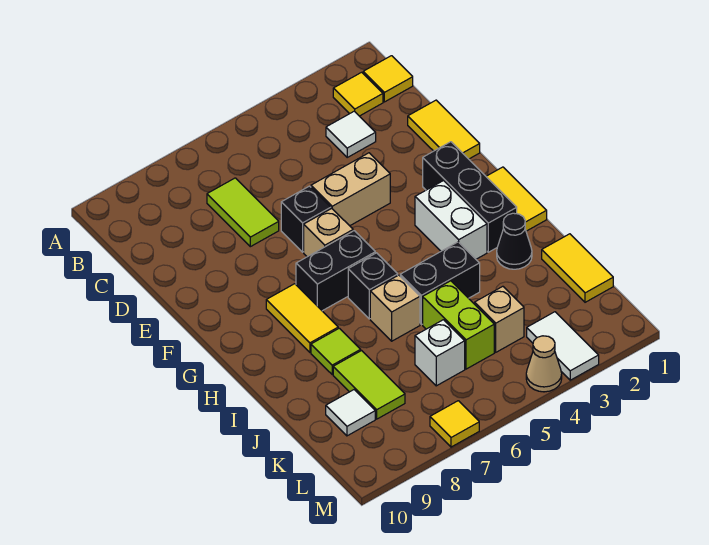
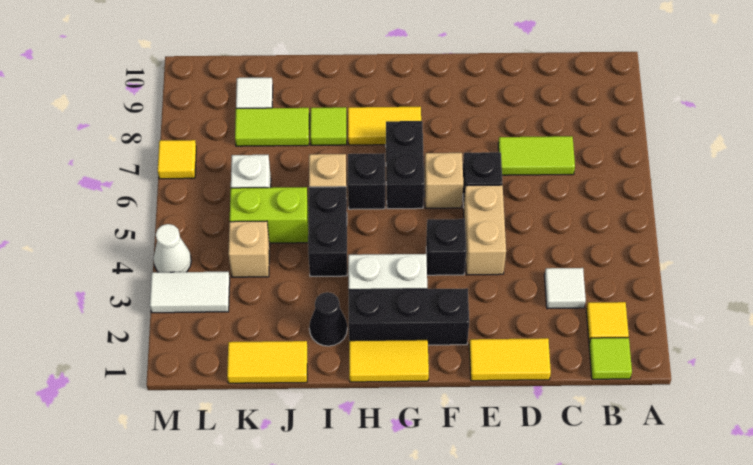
yellow 1x1 tile [363,56,413,102] -> lime 1x1 tile [589,338,632,379]
none -> black 1x1 brick [426,219,466,275]
tan 1x1 cone [526,336,562,392] -> white 1x1 cone [154,224,191,272]

